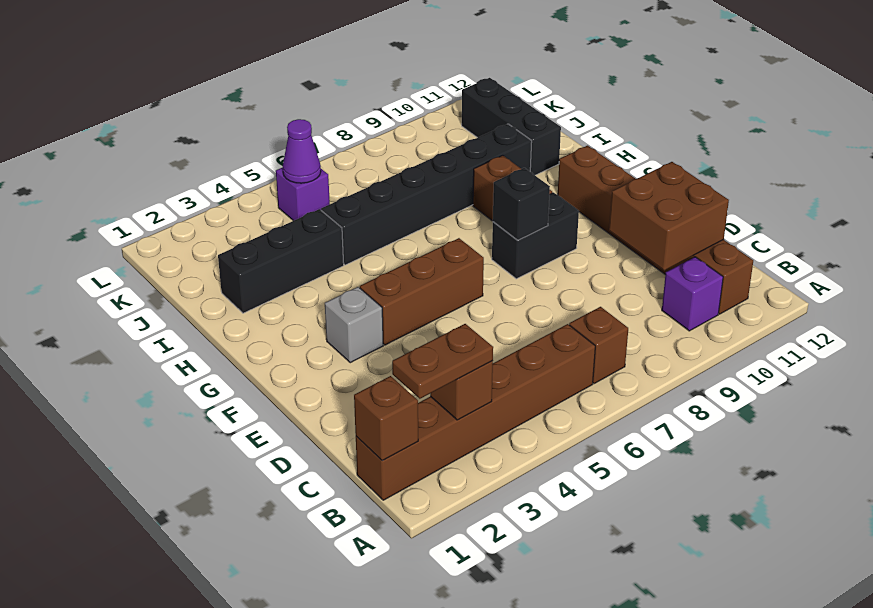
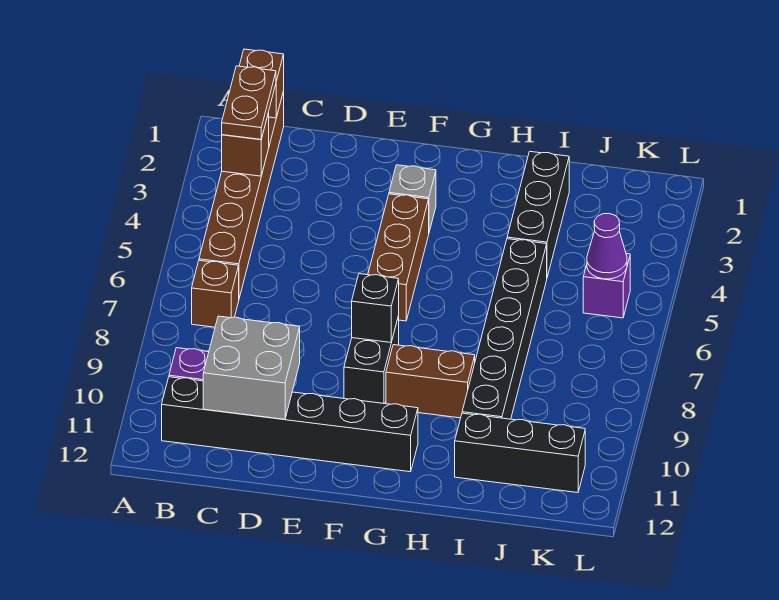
brown 1x6 brick [558,146,753,314] -> black 1x6 brick [162,377,418,472]
brown 2x2 brick [609,162,729,270] -> grey 2x2 brick [203,316,300,419]

